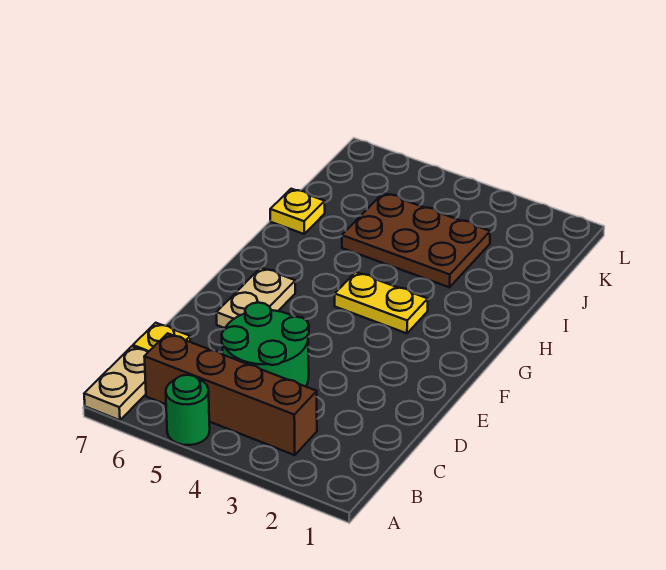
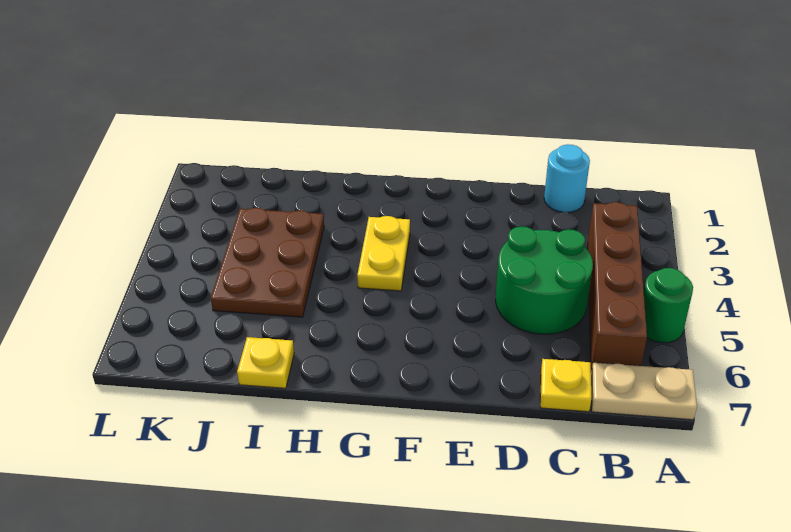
none -> cyan 1x1 round brick [544,144,590,212]
tan 1x2 plate [216,268,295,328] -> none

